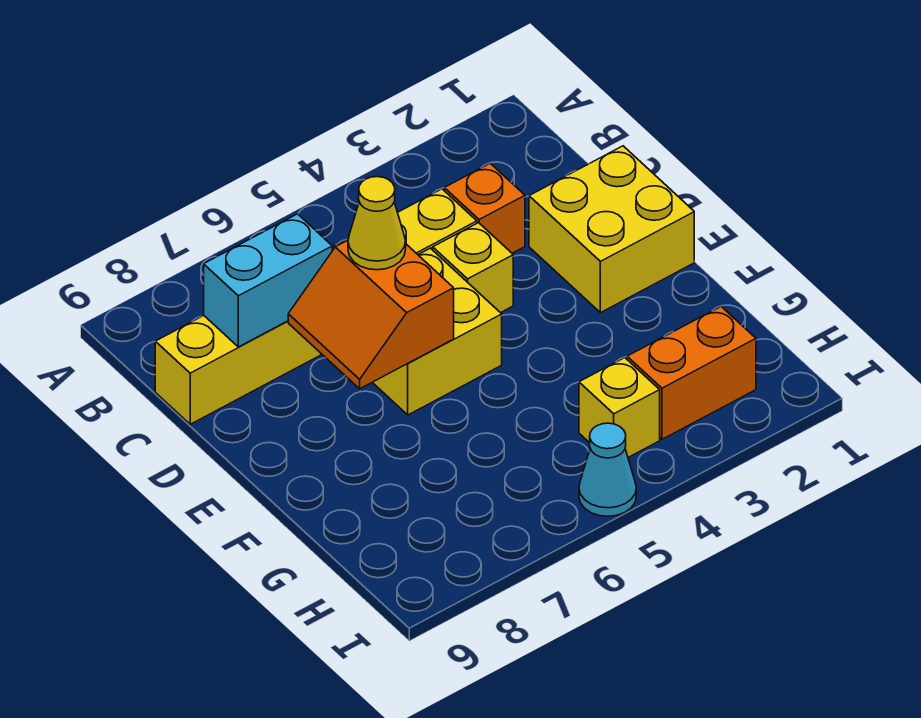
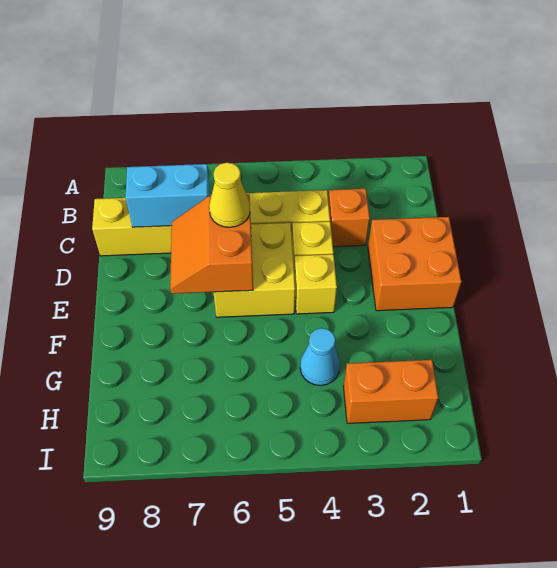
yellow 2x2 brick [529,146,694,313] -> orange 2x2 brick [368,217,461,311]
yellow 1x1 brick [579,358,660,457] -> yellow 1x1 brick moved to [294,254,337,314]
cyan 1x1 cone [579,423,636,516] -> cyan 1x1 cone moved to [300,328,340,385]

